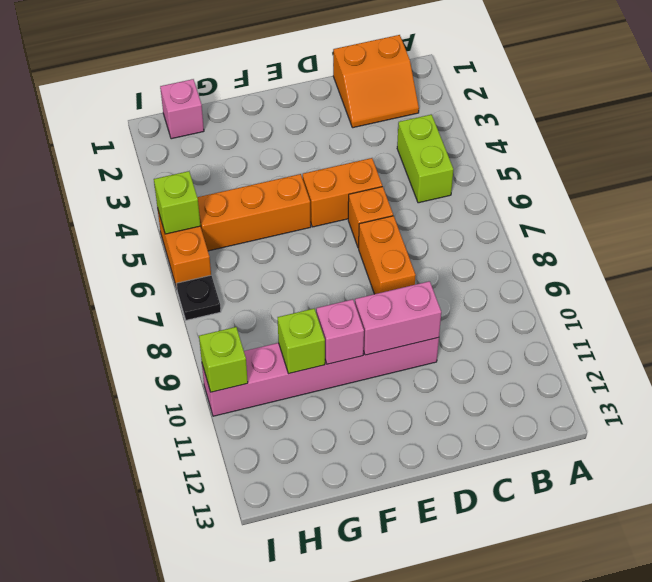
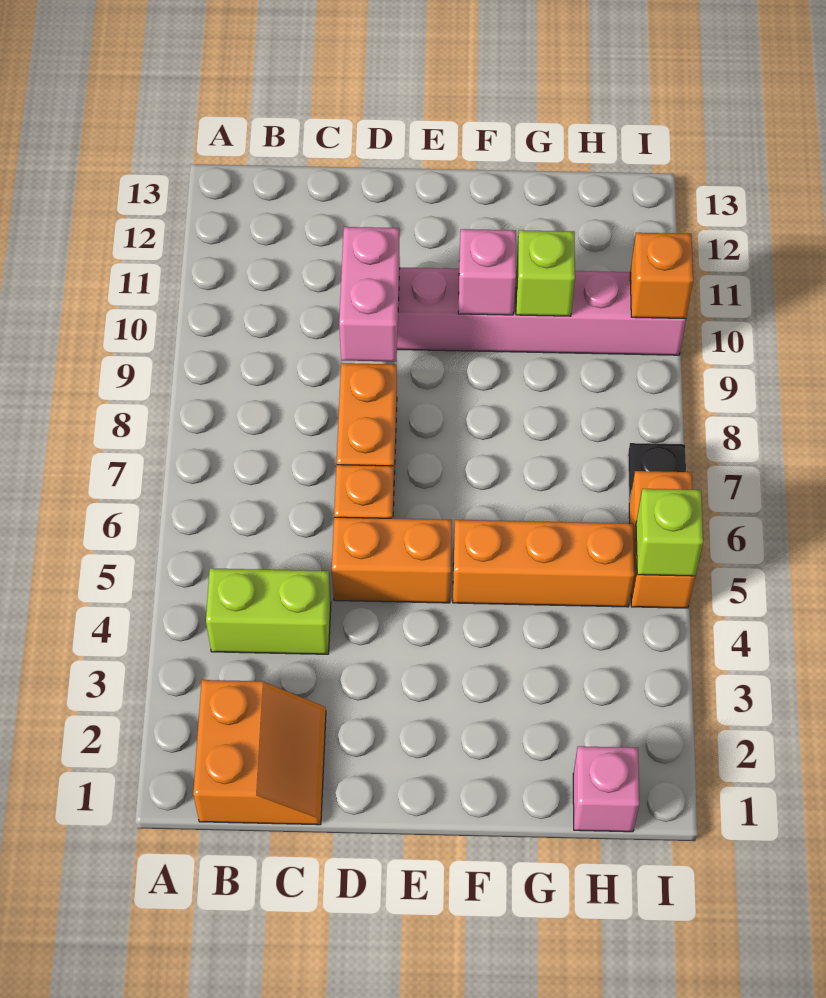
orange 2x2 slope [333,35,419,128] -> orange 2x2 slope turned to [193,680,326,825]
lime 1x2 brick [397,115,453,203] -> lime 1x2 brick turned to [206,568,331,654]
pink 1x2 brick [355,281,441,355] -> pink 1x2 brick turned to [339,227,400,362]
lime 1x1 brick [199,327,248,392] -> orange 1x1 brick [630,233,693,319]

